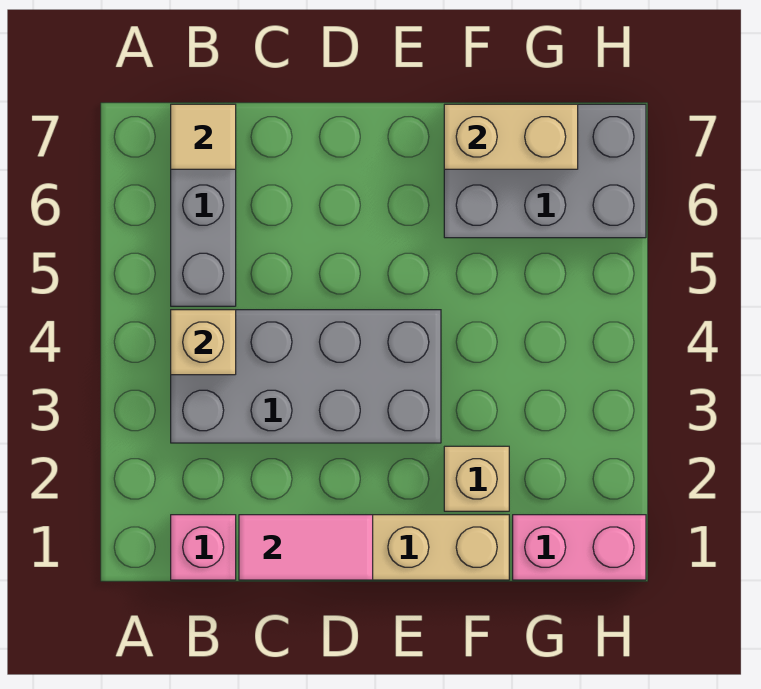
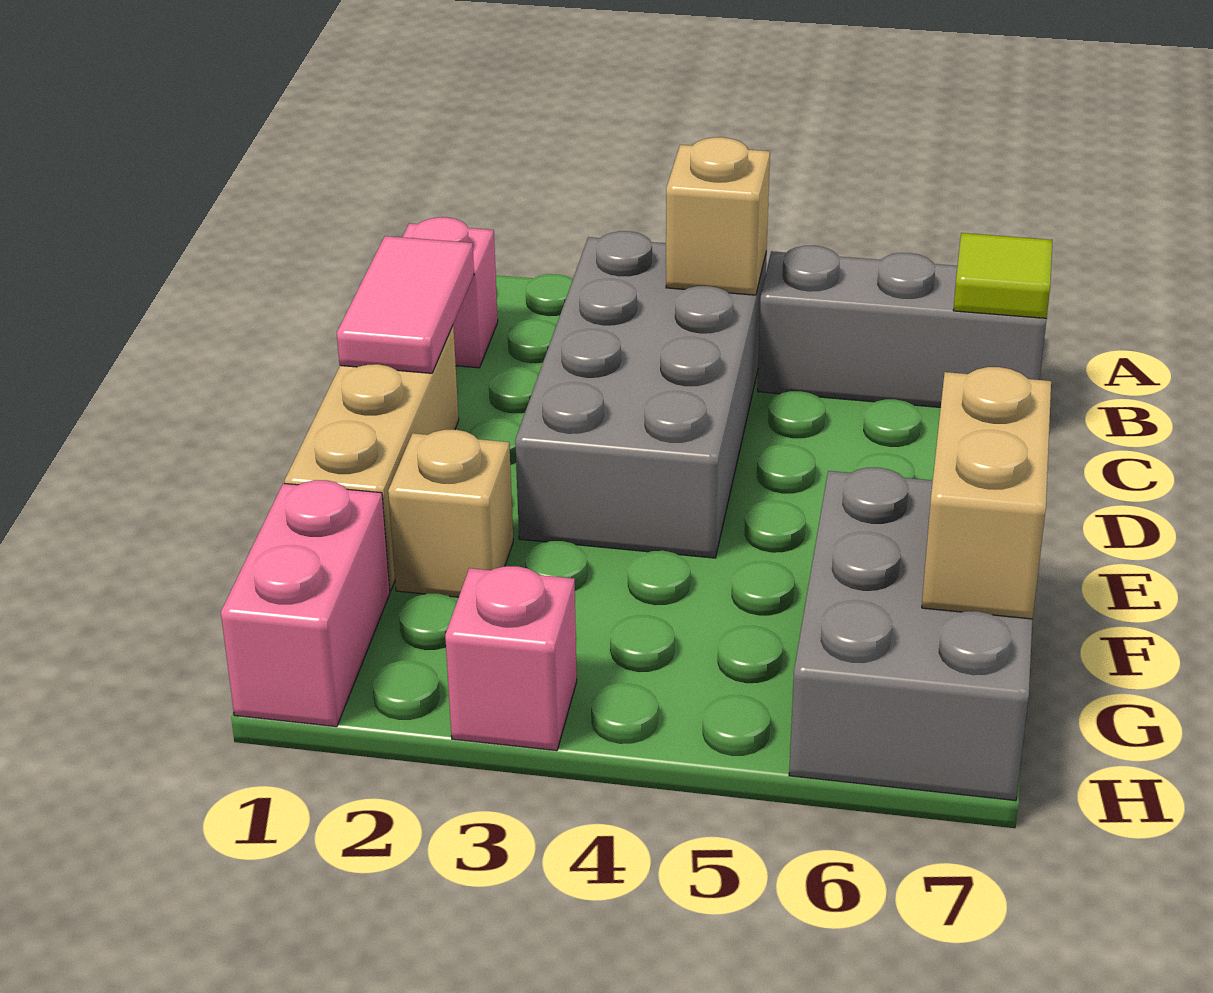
tan 1x1 tile [171,104,236,169] -> lime 1x1 tile [953,233,1052,318]
none -> pink 1x1 brick [445,566,577,751]

